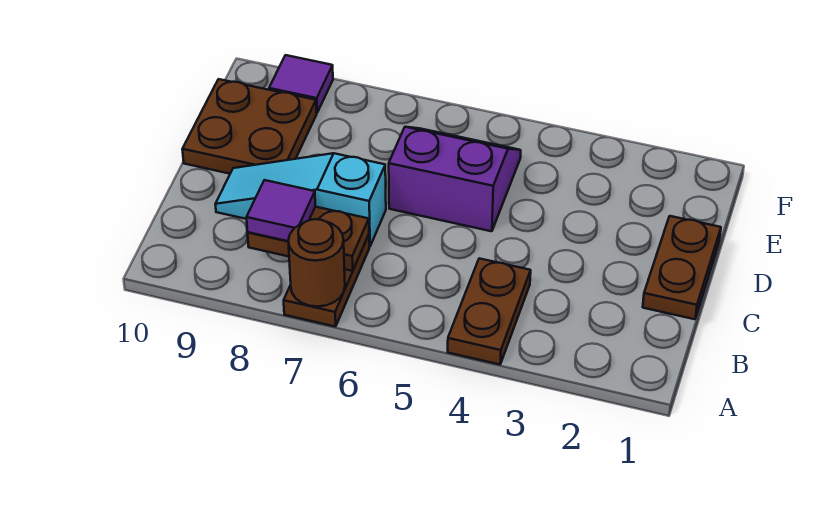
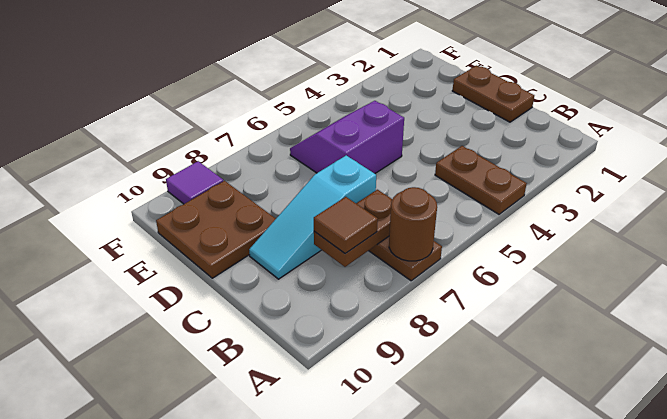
purple 1x1 tile [246,180,315,241] -> brown 1x1 tile [314,197,378,254]

